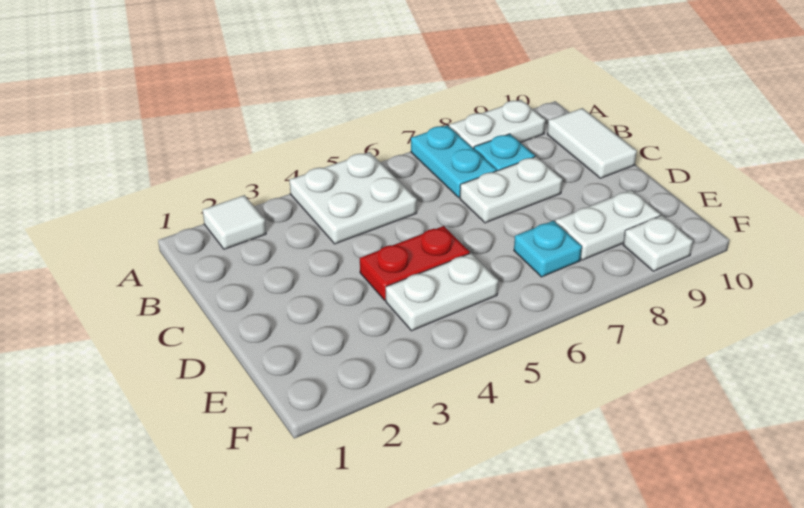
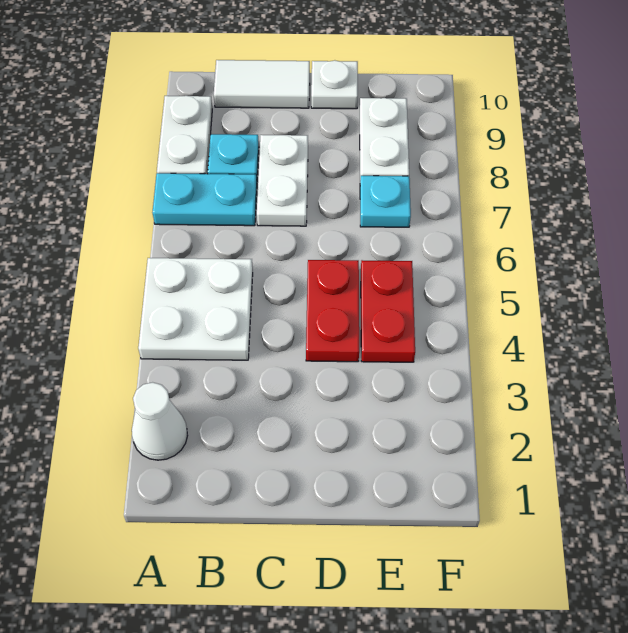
white 1x1 tile [203,195,266,249] -> white 1x1 cone [132,382,188,460]
white 1x2 plate [386,253,498,331] -> red 1x2 plate [361,260,415,362]
white 1x1 plate [623,215,693,271] -> white 1x1 plate moved to [311,60,358,109]

